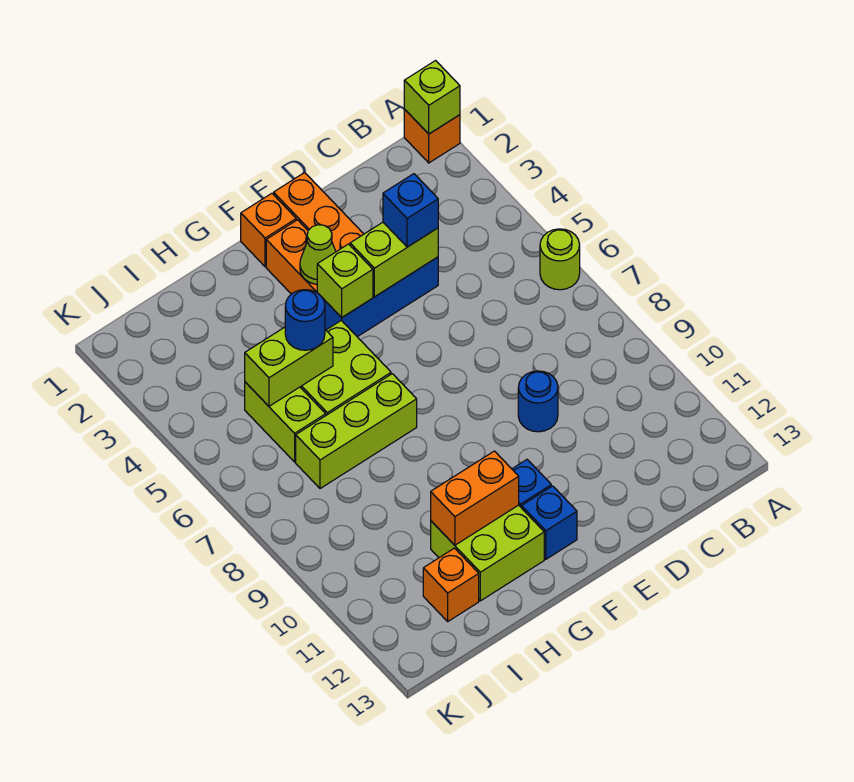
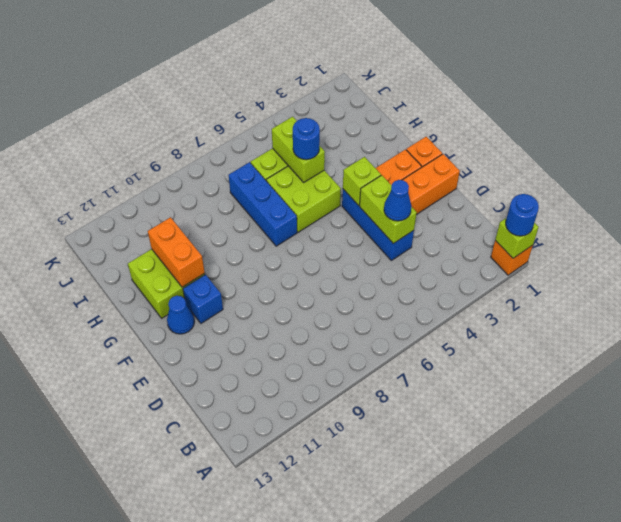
lime 1x1 round brick [540,229,580,290] -> none
blue 1x1 brick [383,174,438,247] -> blue 1x1 cone [384,180,412,221]
blue 1x1 round brick [518,371,558,432] -> blue 1x1 round brick moved to [506,194,539,236]
lime 1x1 cone [300,225,336,284] -> none
blue 1x1 brick [522,486,577,559] -> blue 1x1 cone [167,296,194,334]
lime 1x3 brick [296,374,417,489] -> blue 1x3 brick [229,162,297,246]
orange 1x1 brick [423,548,479,621] -> none

